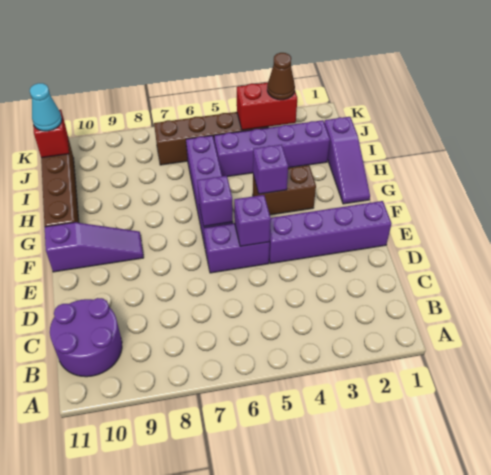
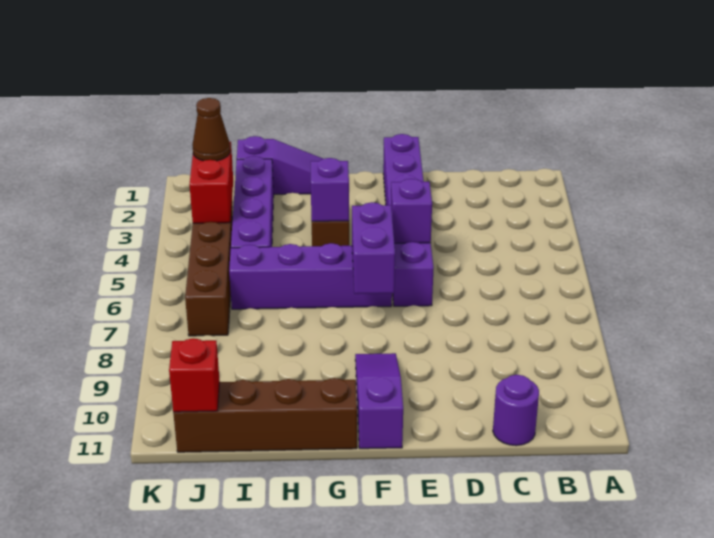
purple 2x2 round brick [50,298,122,377] -> purple 1x1 round brick [493,375,539,446]
purple 1x1 brick [197,176,233,226] -> purple 1x2 brick [352,202,395,294]
cyan 1x1 cone [30,83,62,131] -> none

